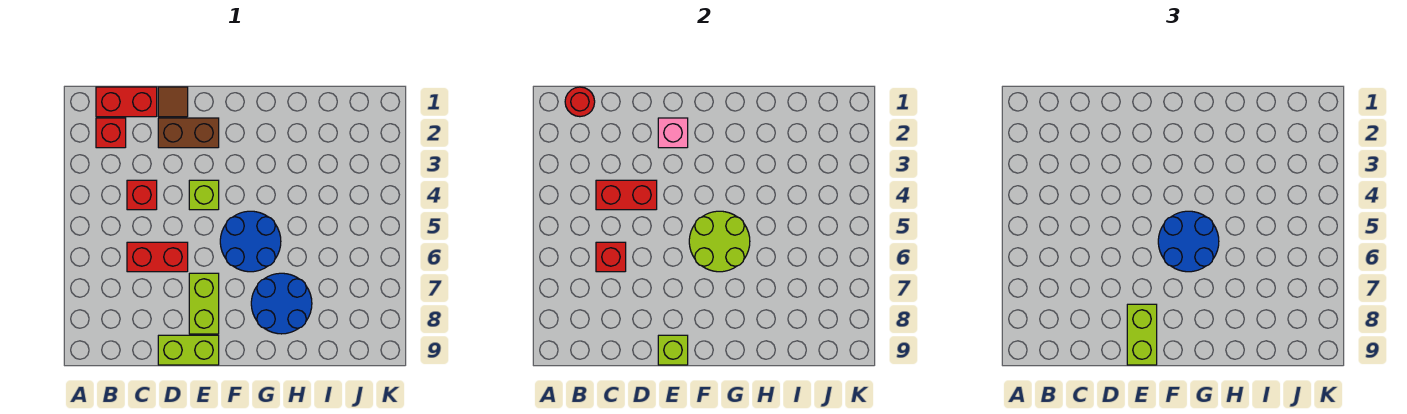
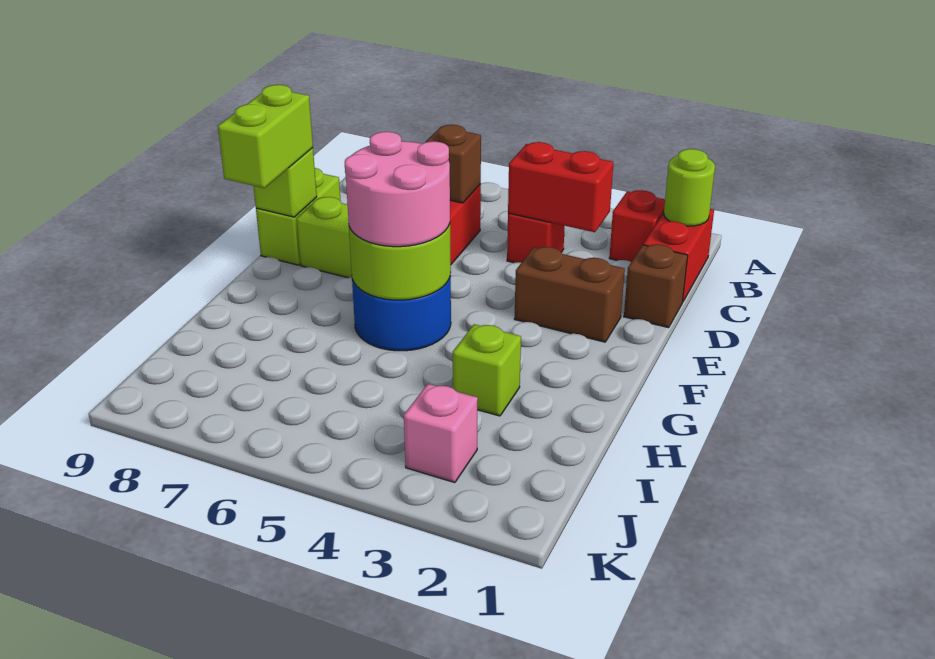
red 1x1 round brick [565,87,595,117] -> lime 1x1 round brick [664,149,715,226]
red 1x2 brick [596,180,657,210] -> red 1x2 brick turned to [508,142,613,232]
red 1x1 brick [596,242,626,272] -> brown 1x1 brick [426,125,481,203]
brown 1x1 tile [158,87,188,117] -> brown 1x1 brick [624,244,688,328]
brown 1x2 brick [158,118,219,148] -> brown 1x2 brick turned to [514,247,625,342]
pink 1x1 brick [658,118,688,148] -> pink 1x1 brick moved to [404,384,478,483]
lime 1x1 brick [189,180,219,210] -> lime 1x1 brick moved to [453,324,521,416]
lime 1x2 brick [1127,304,1157,365] -> lime 1x2 brick turned to [218,85,313,188]
blue 2x2 round brick [1158,211,1219,272] -> pink 2x2 round brick [345,132,450,247]
blue 2x2 round brick [251,273,312,334] -> none

